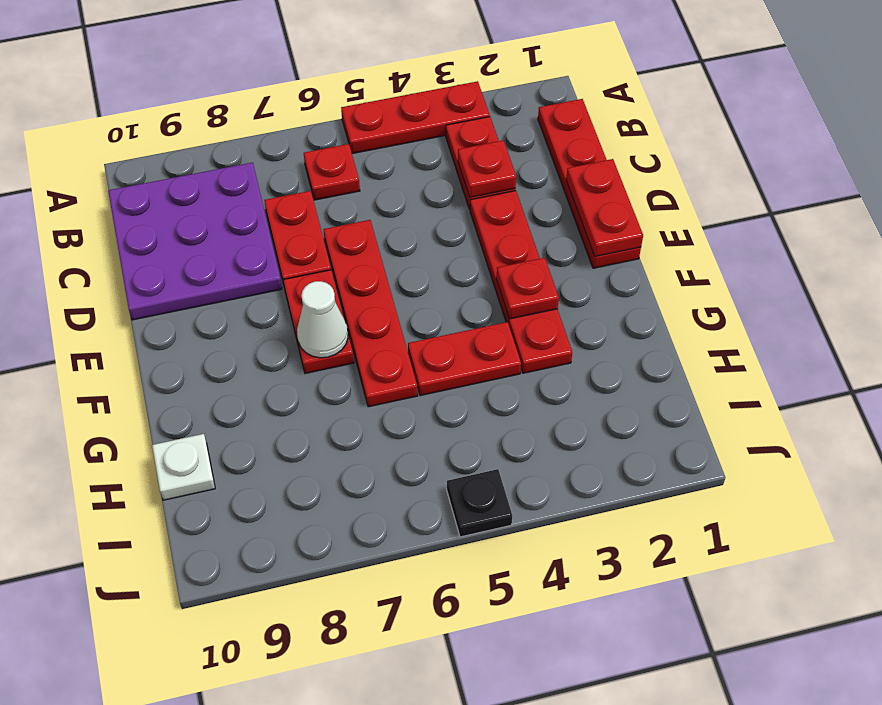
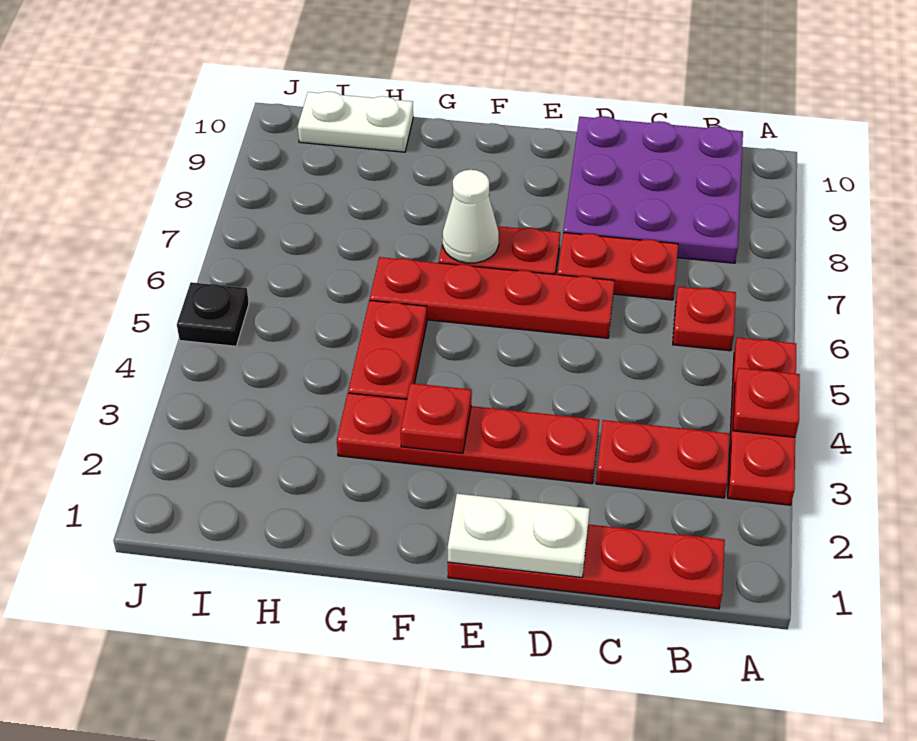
red 1x1 plate [458,140,516,197] -> red 1x1 plate moved to [733,368,800,437]
red 1x2 plate [566,159,643,257] -> white 1x2 plate [448,494,590,577]
white 1x1 plate [152,434,215,500] -> white 1x2 plate [298,92,413,152]

